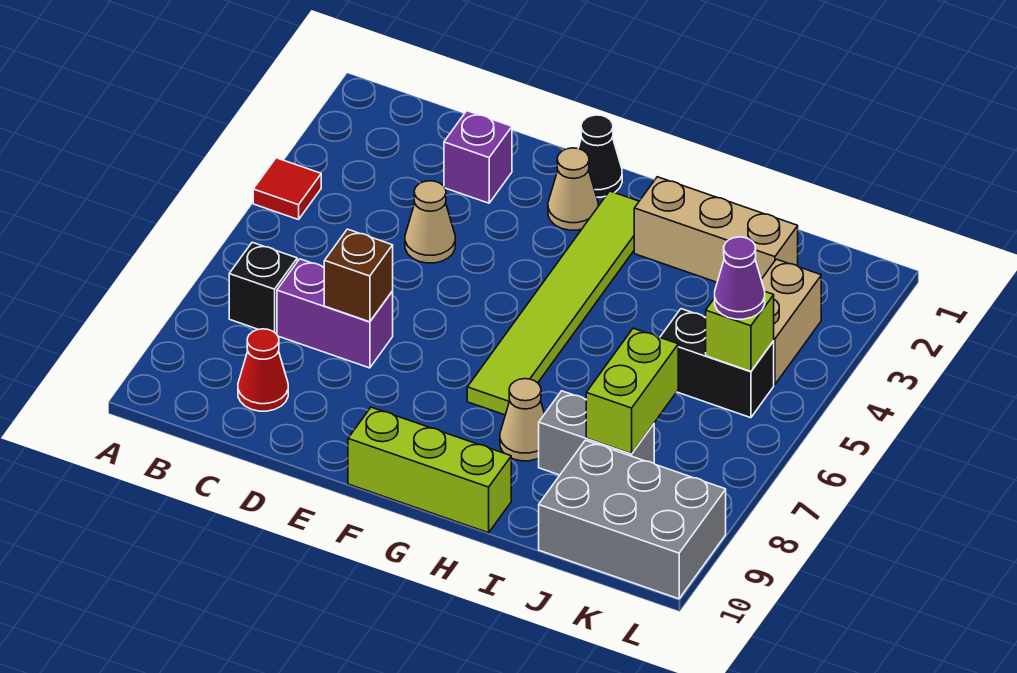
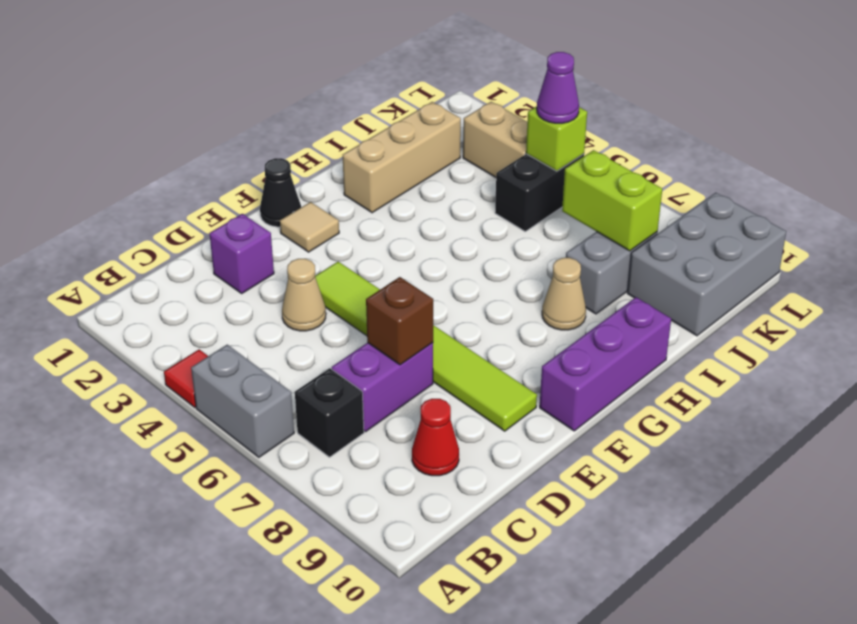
none -> grey 1x2 brick [191,345,294,457]
tan 1x1 cone [548,148,598,230] -> tan 1x1 tile [280,202,339,252]
lime 1x3 brick [348,407,511,533] -> purple 1x3 brick [540,297,671,431]
lime 1x6 tile [467,191,639,415] -> lime 1x6 tile moved to [315,262,537,431]

